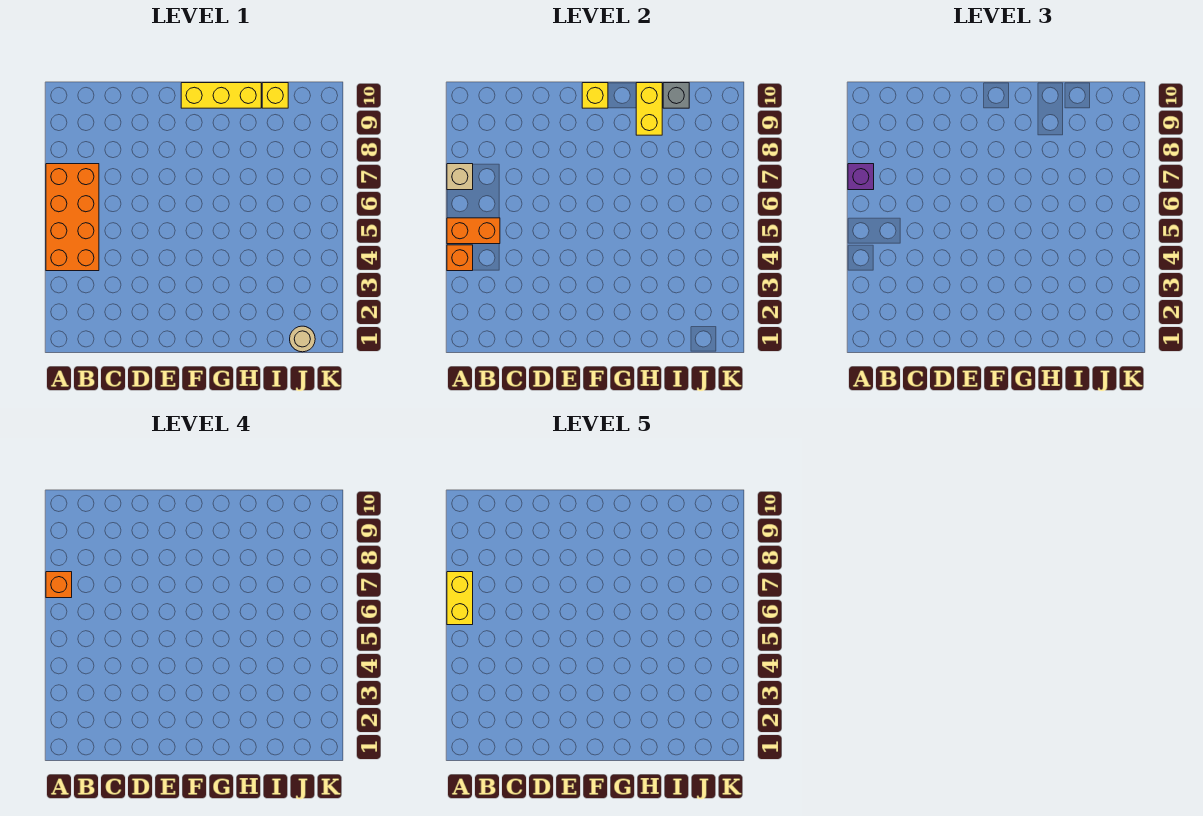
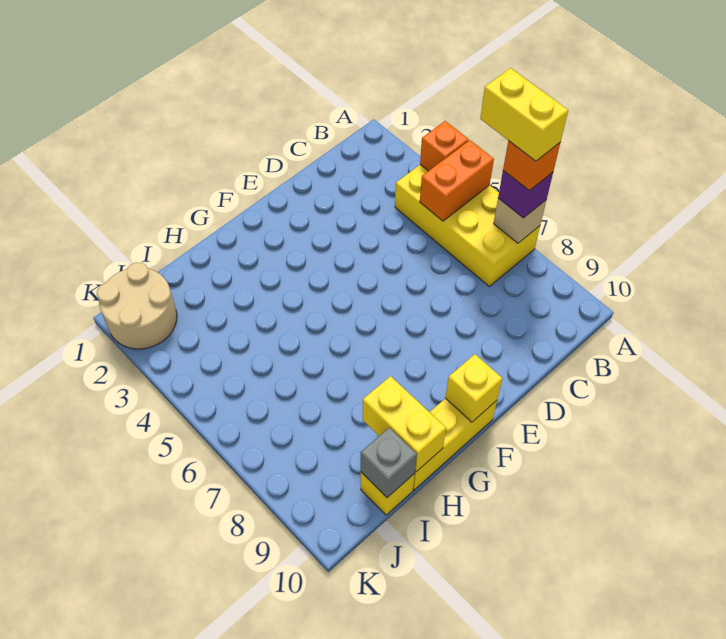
orange 2x4 brick [46,164,99,271] -> yellow 2x4 brick [395,165,540,286]
tan 1x1 round brick [290,326,315,352] -> tan 2x2 round brick [97,262,177,349]

